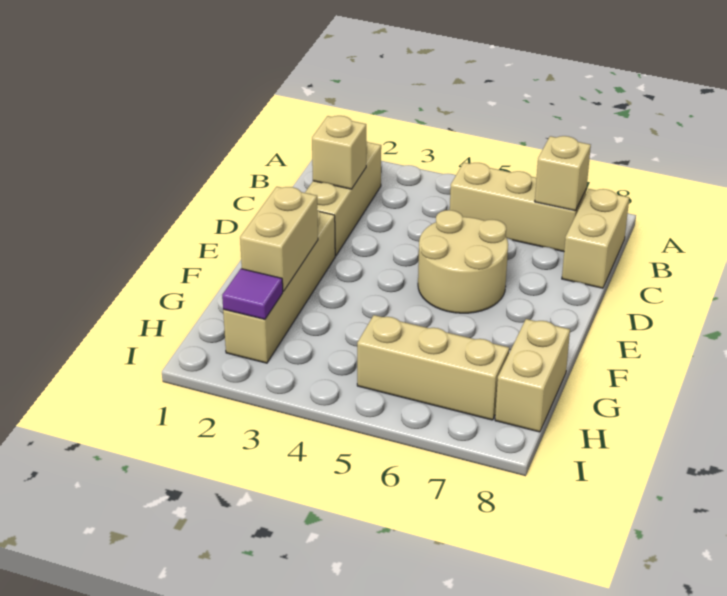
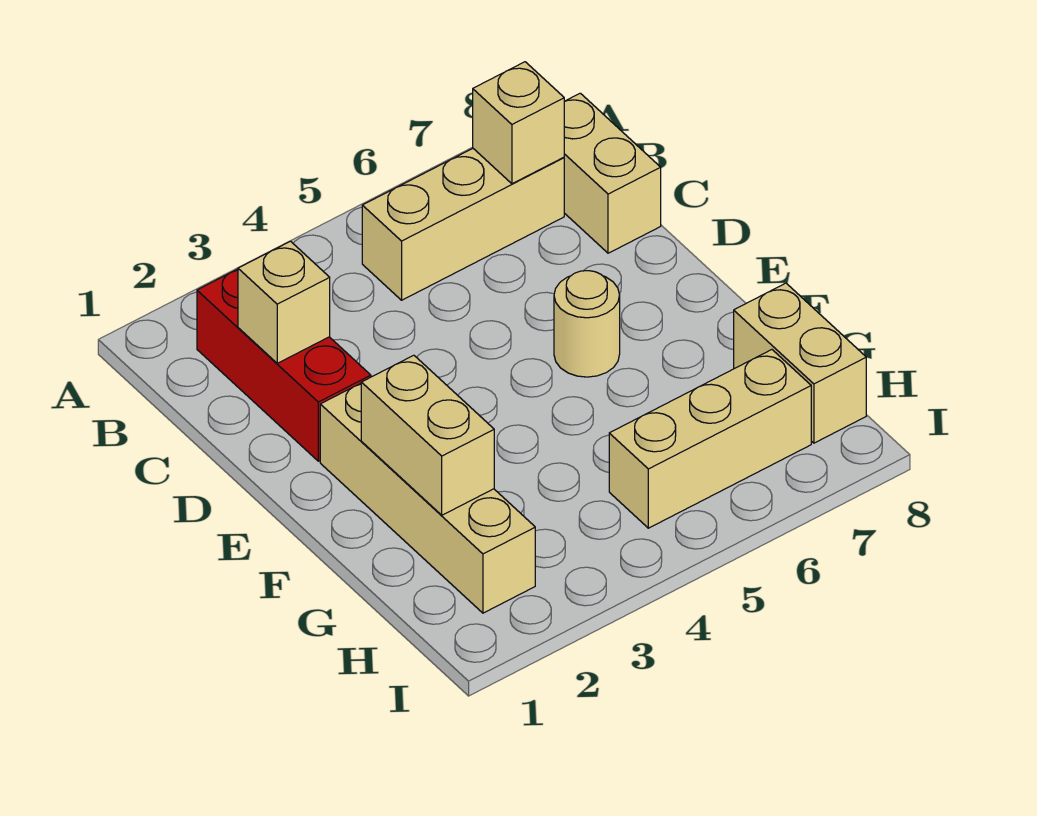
tan 1x3 brick [305,141,381,256] -> red 1x3 brick [197,269,371,461]
tan 2x2 round brick [418,210,508,313] -> tan 1x1 round brick [554,271,620,377]
purple 1x1 tile [222,269,283,319] -> none

